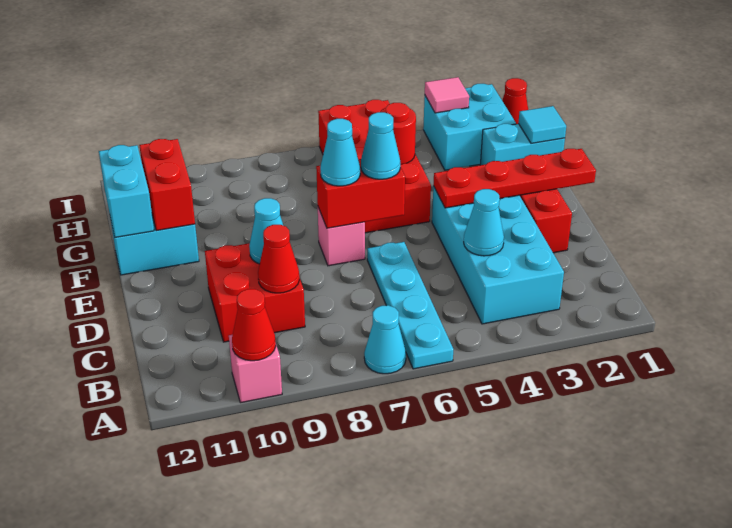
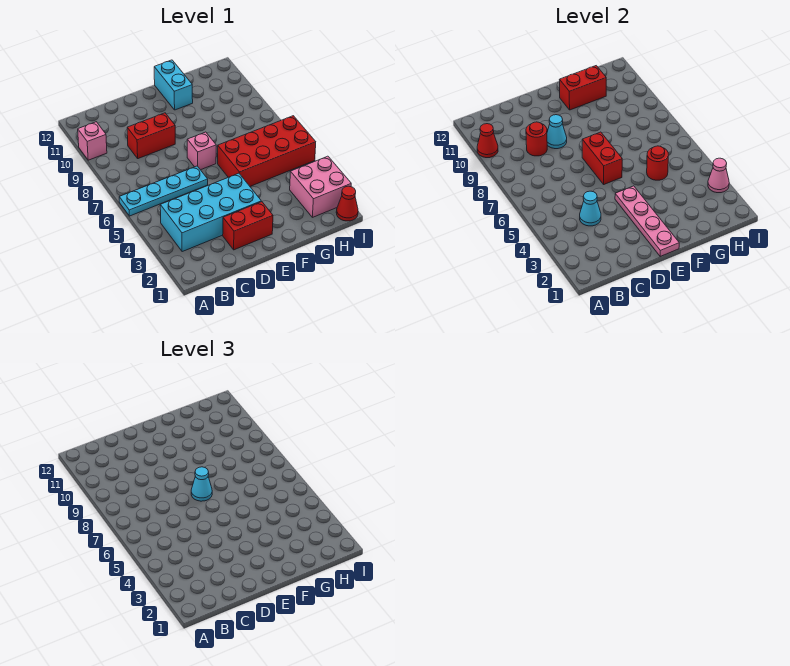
cyan 1x1 cone [364,305,406,374] -> none
red 2x2 brick [205,243,305,342] -> red 1x2 brick [127,113,175,159]
red 1x1 cone [258,225,299,293] -> red 1x1 round brick [526,122,547,156]
red 1x4 plate [433,149,596,208] -> pink 1x4 plate [615,186,679,256]
cyan 1x1 cone [361,112,400,179] -> none
cyan 1x2 brick [99,145,154,237] -> none
cyan 1x2 brick [480,124,565,165] -> none
cyan 1x1 tile [518,106,566,144] -> none
cyan 2x2 brick [423,84,516,170] -> pink 2x2 brick [290,156,351,217]
pink 1x1 tile [425,77,469,113] -> pink 1x1 cone [708,158,729,193]

